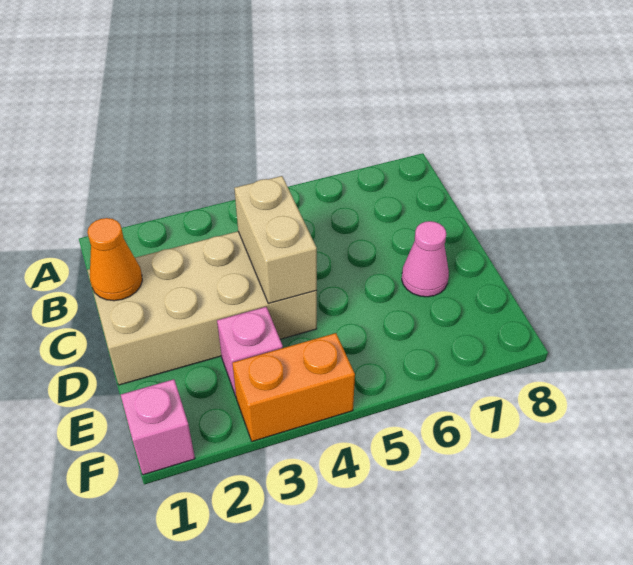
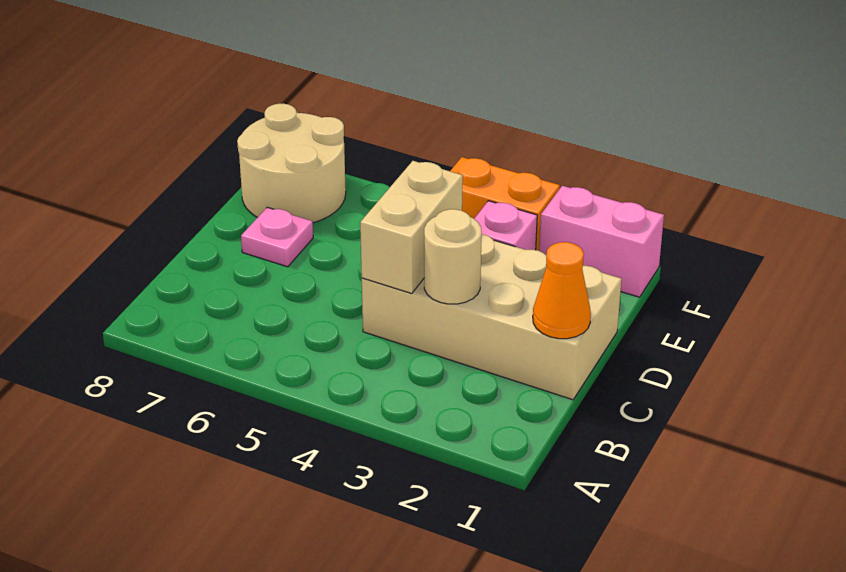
none -> tan 1x1 round brick [424,209,482,304]
pink 1x1 cone [402,221,449,297] -> pink 1x1 plate [241,207,313,267]
none -> tan 2x2 round brick [237,104,346,223]
pink 1x1 brick [121,379,195,475] -> pink 1x2 brick [539,186,664,297]

